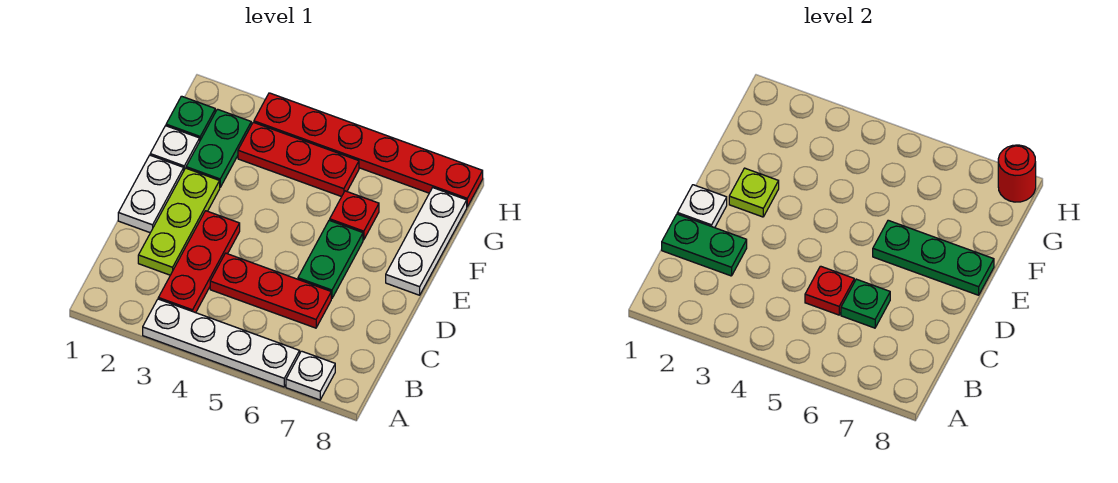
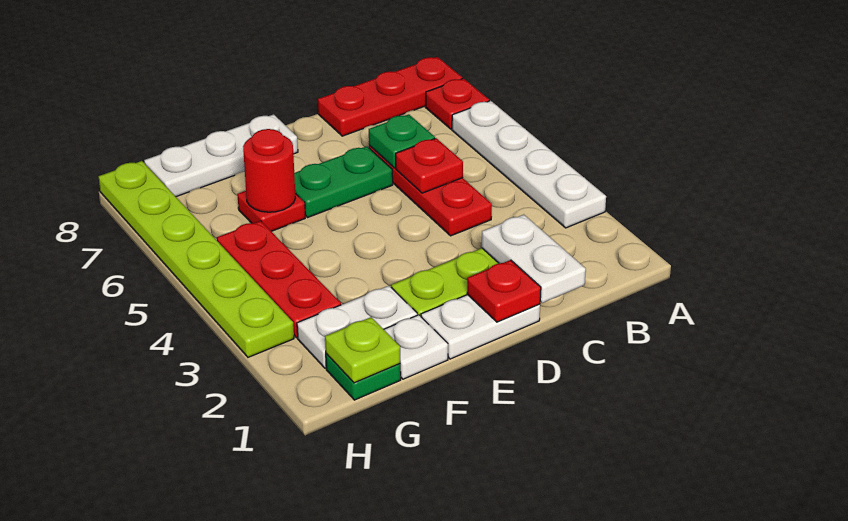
white 1x1 plate [286,351,335,400] -> red 1x1 plate [425,78,489,129]
red 1x3 plate [158,211,240,313] -> red 1x3 plate moved to [318,57,462,136]
green 1x2 plate [662,214,747,276] -> white 1x2 plate [482,215,586,303]
white 1x1 plate [677,185,727,228] -> red 1x1 plate [467,260,541,322]
lime 1x1 plate [729,168,779,217] -> lime 1x1 plate moved to [325,317,400,383]
green 1x3 plate [873,220,994,295] -> none
green 1x2 plate [186,109,251,187] -> white 1x2 plate [297,286,417,368]
red 1x6 plate [254,93,483,207] -> lime 1x6 plate [99,161,294,357]
red 1x1 round brick [998,145,1036,202] -> red 1x1 round brick moved to [243,129,295,212]

